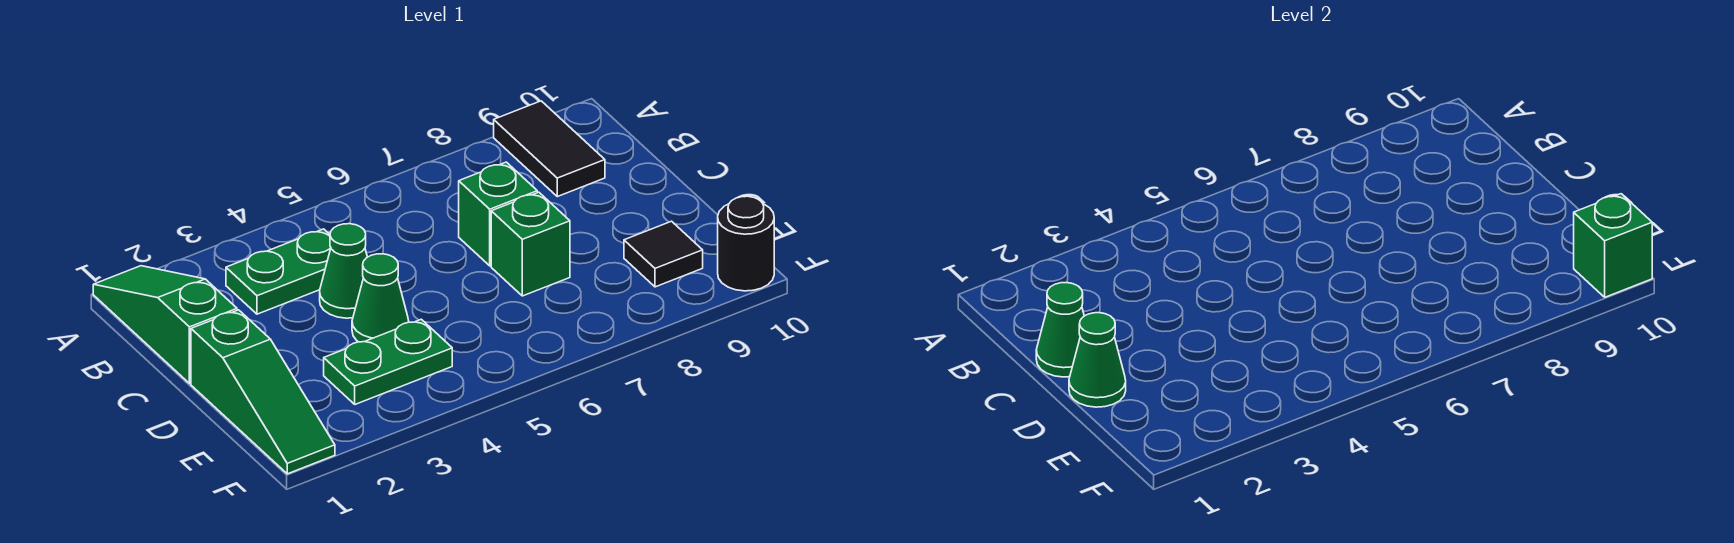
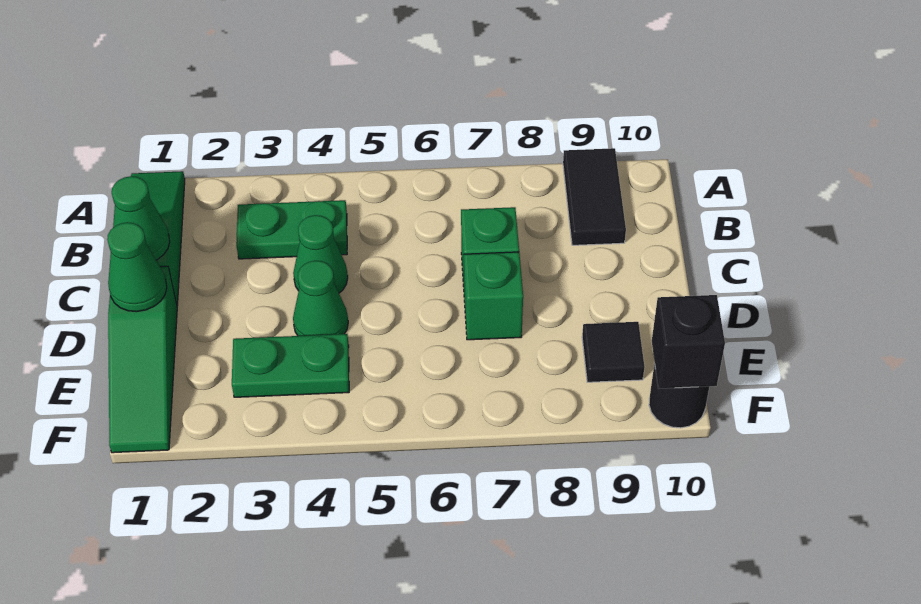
green 1x1 brick [1574,194,1652,297] -> black 1x1 brick [652,295,725,388]

